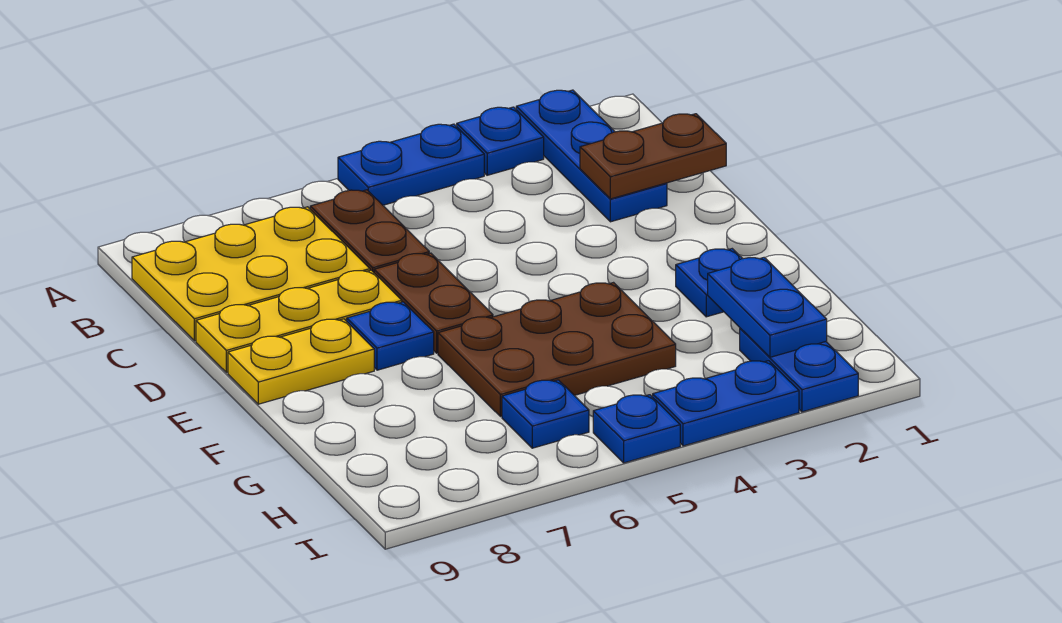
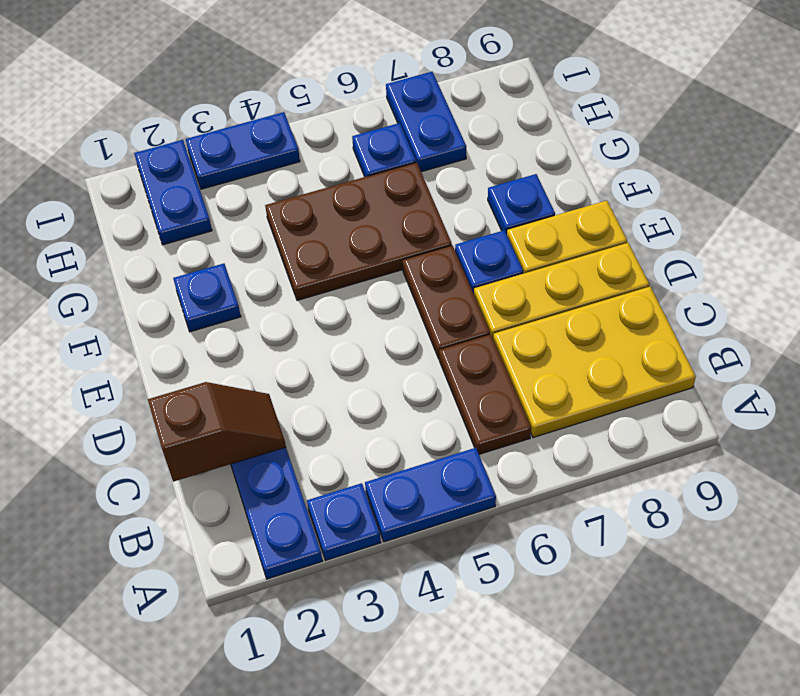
brown 1x2 plate [580,114,726,199] -> brown 1x2 slope [148,382,286,482]
blue 1x2 plate [708,258,827,357] -> blue 1x2 plate moved to [386,72,466,172]
blue 1x1 plate [593,395,680,463] -> blue 1x1 plate moved to [488,174,555,234]

